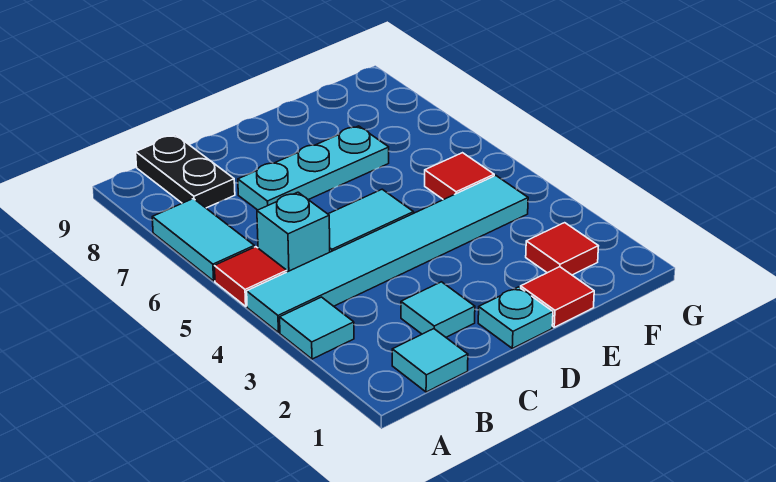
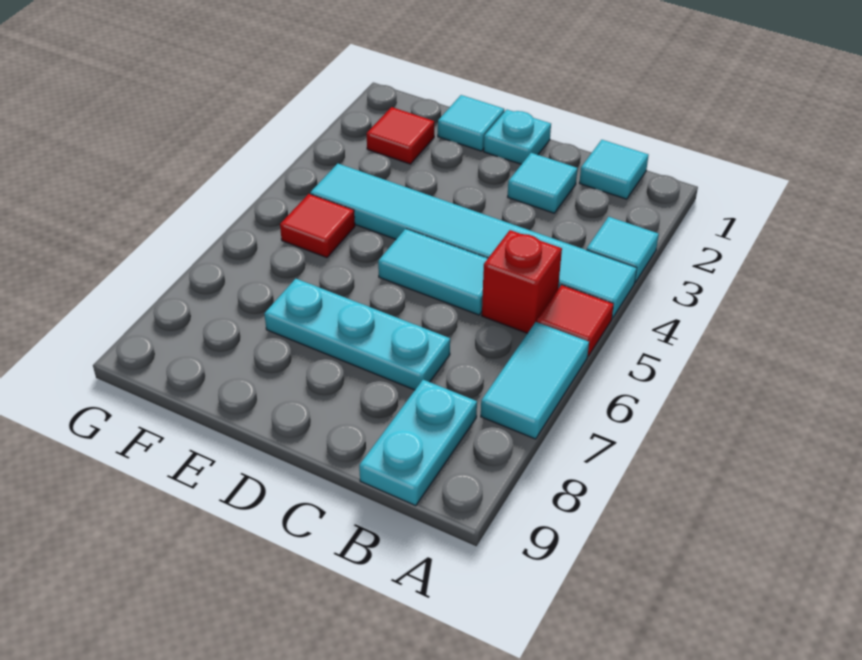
cyan 1x1 brick [257,192,330,272] -> red 1x1 brick [482,230,562,333]
black 1x2 plate [136,135,235,208] -> cyan 1x2 plate [359,380,477,506]
red 1x1 tile [521,267,594,327] -> cyan 1x1 tile [438,95,504,151]

